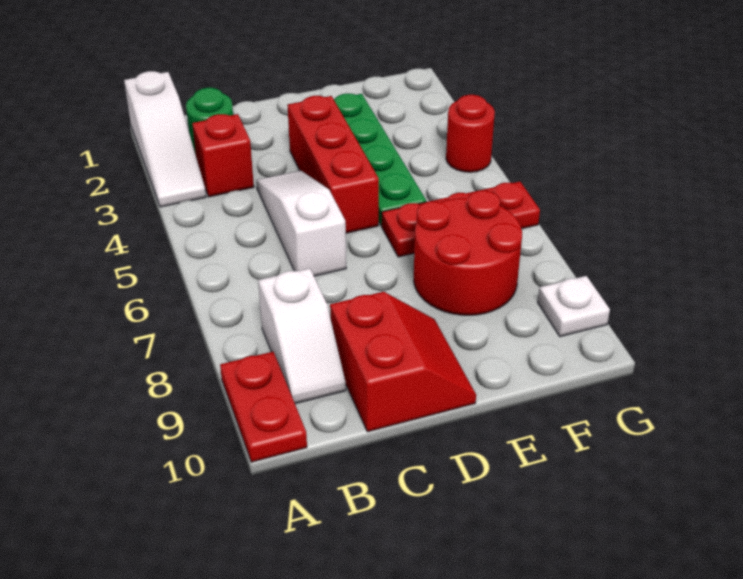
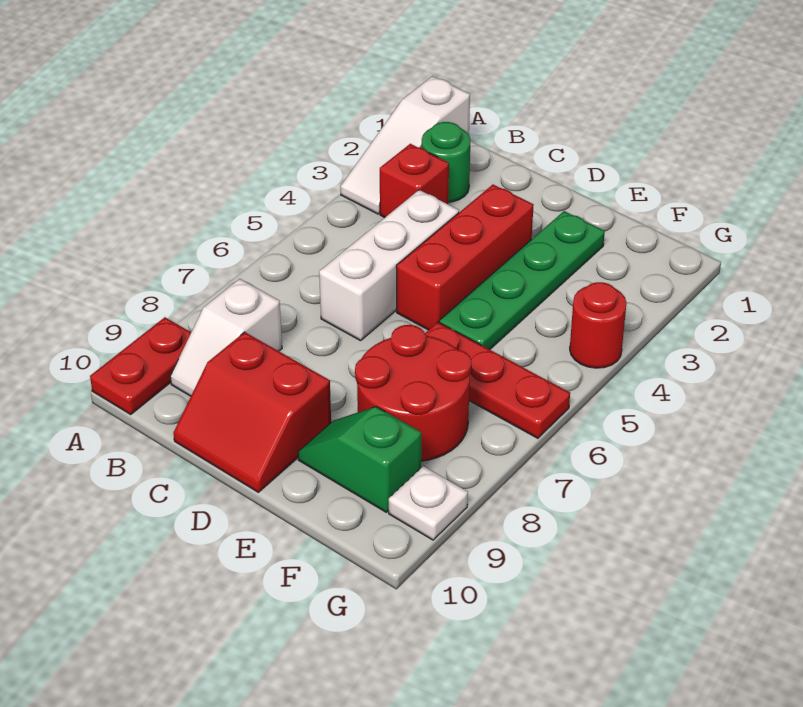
white 1x3 slope [256,171,346,276] -> white 1x3 brick [319,190,459,341]
red 2x2 slope [330,292,476,432] -> red 2x2 slope turned to [173,332,331,492]
none -> green 1x2 slope [298,407,421,512]

